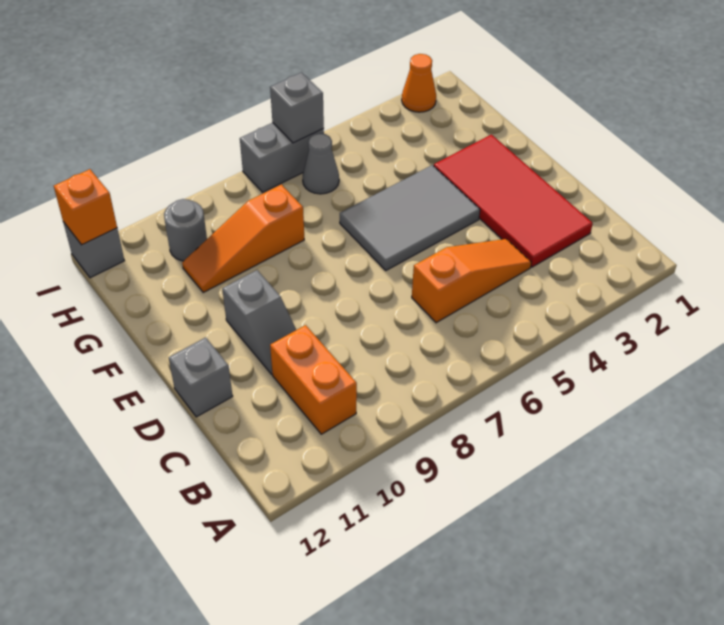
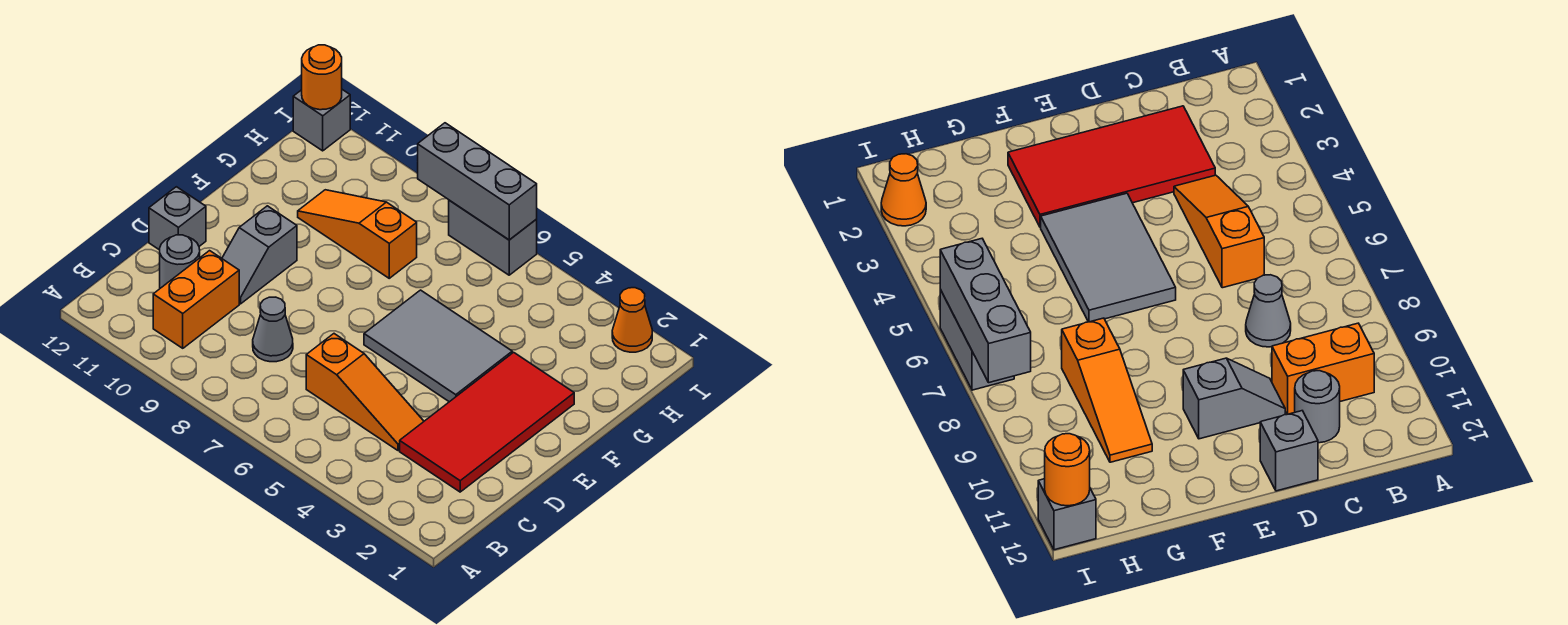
grey 1x1 cone [303,133,339,194] -> grey 1x1 cone moved to [253,297,293,362]
grey 1x1 round brick [164,199,207,261] -> grey 1x1 round brick moved to [160,235,200,288]
grey 1x1 brick [270,73,324,143] -> grey 1x3 brick [418,123,537,240]
orange 1x1 brick [54,169,117,245] -> orange 1x1 round brick [302,45,342,110]

